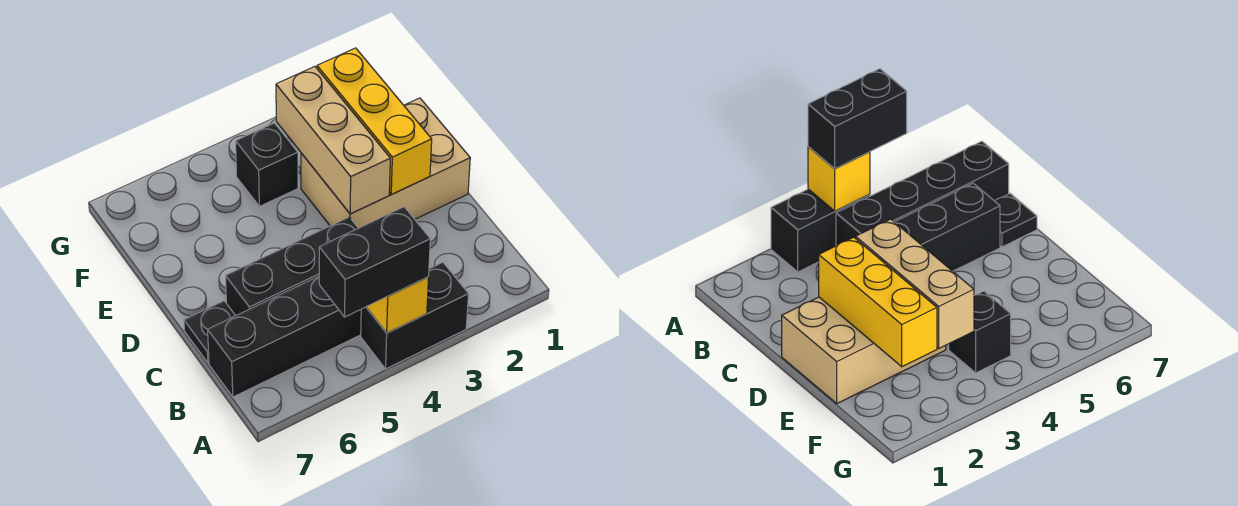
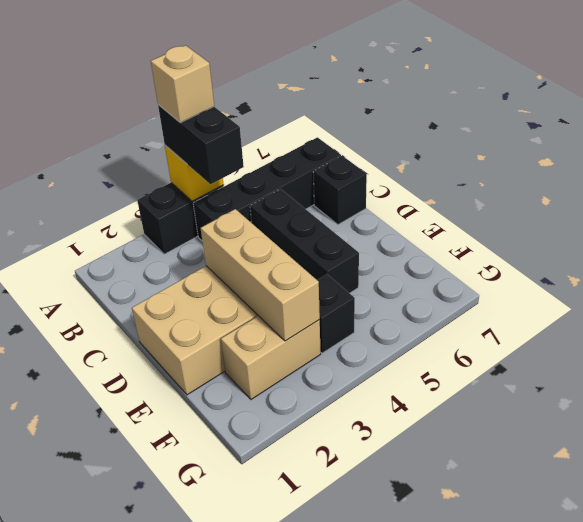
black 1x2 brick [319,207,430,317] -> black 1x2 brick turned to [158,105,244,184]
none -> tan 1x1 brick [151,45,214,123]
black 1x3 brick [226,217,358,316] -> black 1x3 brick turned to [250,189,359,293]
black 1x1 plate [184,301,235,363] -> black 1x1 brick [313,156,367,225]
yellow 1x3 brick [317,48,432,194] -> none
none -> tan 1x2 brick [221,316,321,399]

